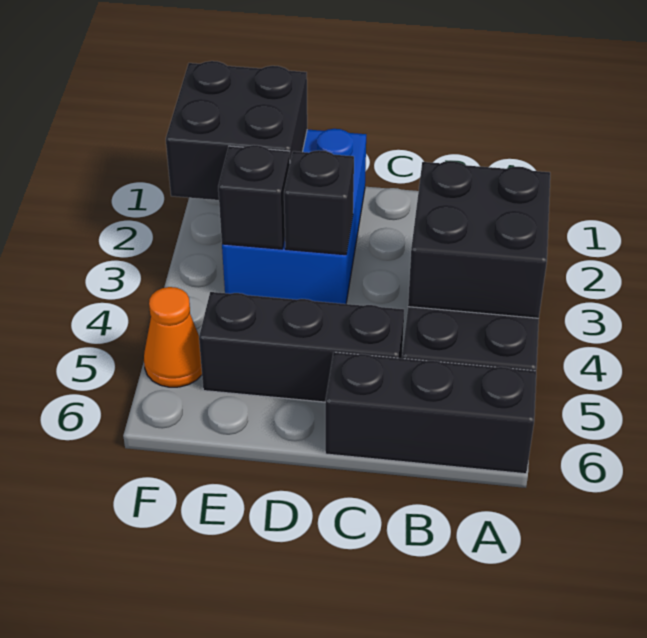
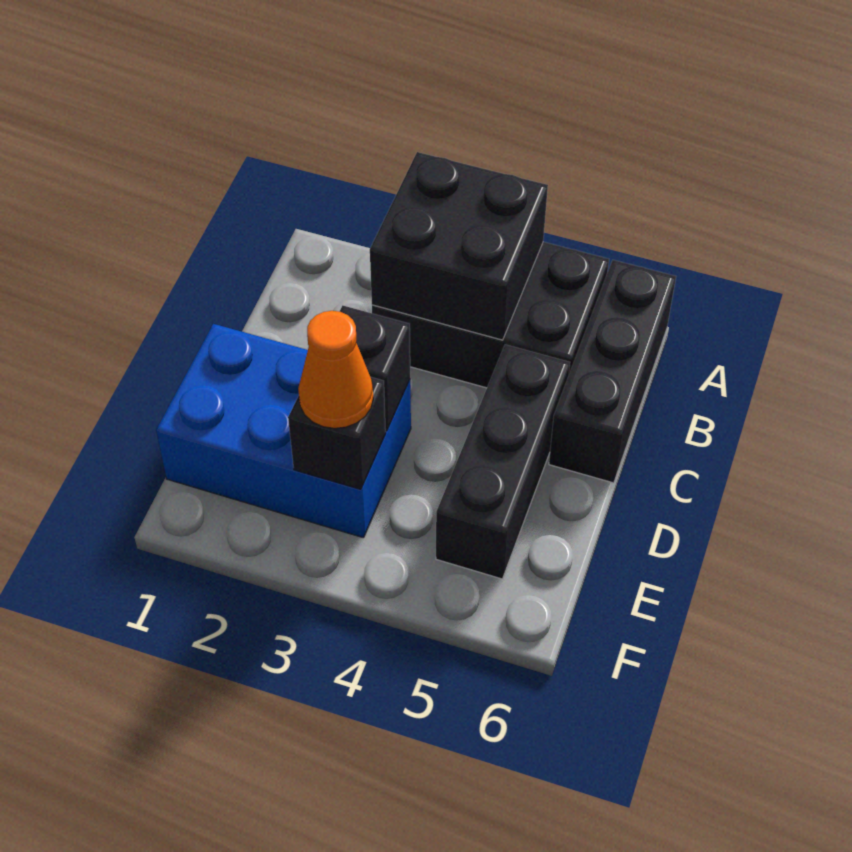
black 2x2 brick [166,61,307,200] -> none
orange 1x1 cone [144,287,202,387] -> orange 1x1 cone moved to [298,311,373,428]

